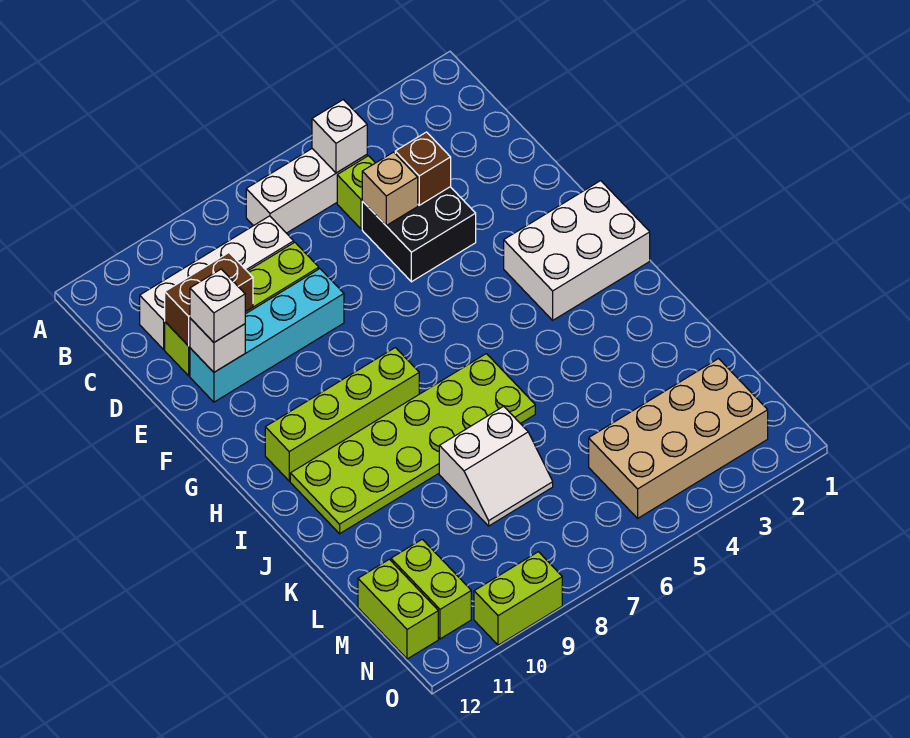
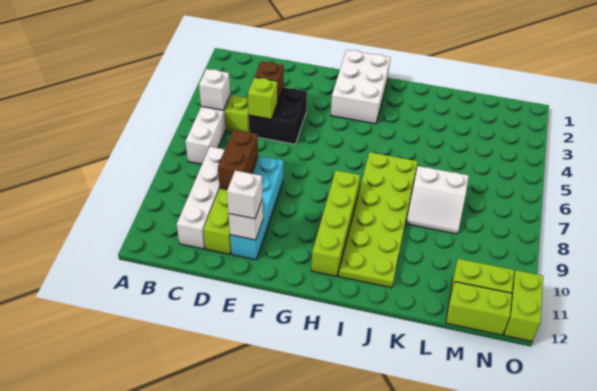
tan 1x1 brick [362,152,418,225] -> lime 1x1 brick [248,77,278,119]
brown 1x2 brick [165,253,253,346] -> brown 1x2 brick moved to [218,129,258,190]
white 2x2 slope [439,406,553,526] -> white 2x2 slope turned to [406,166,469,234]
tan 2x4 brick [589,359,768,518] -> none
lime 1x2 brick [474,552,562,645] -> lime 1x2 brick moved to [504,270,543,341]

